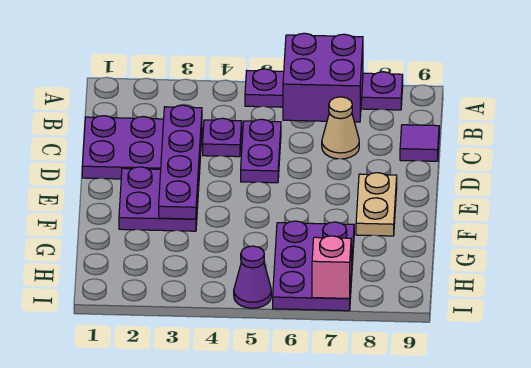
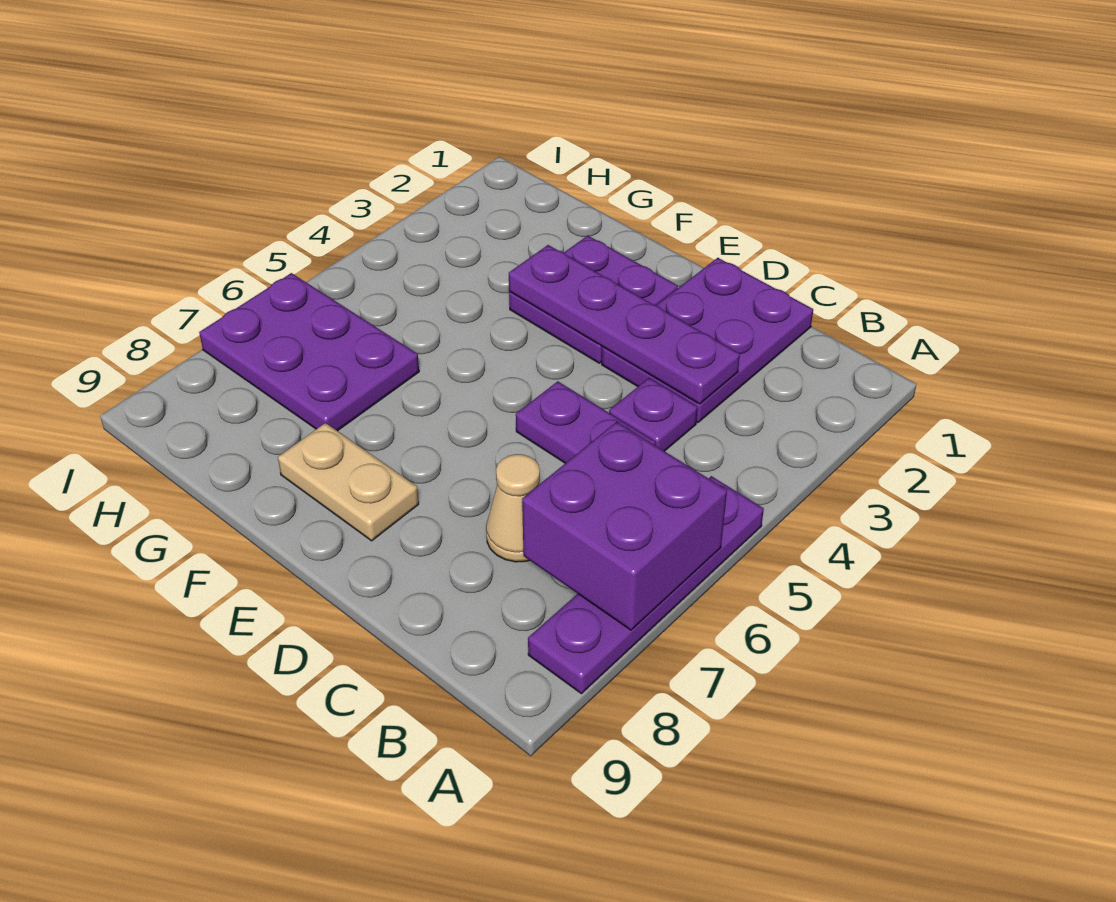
purple 1x1 tile [400,125,439,161] -> none
purple 1x1 cone [234,246,271,308] -> none
pink 1x1 brick [312,236,351,298] -> none

